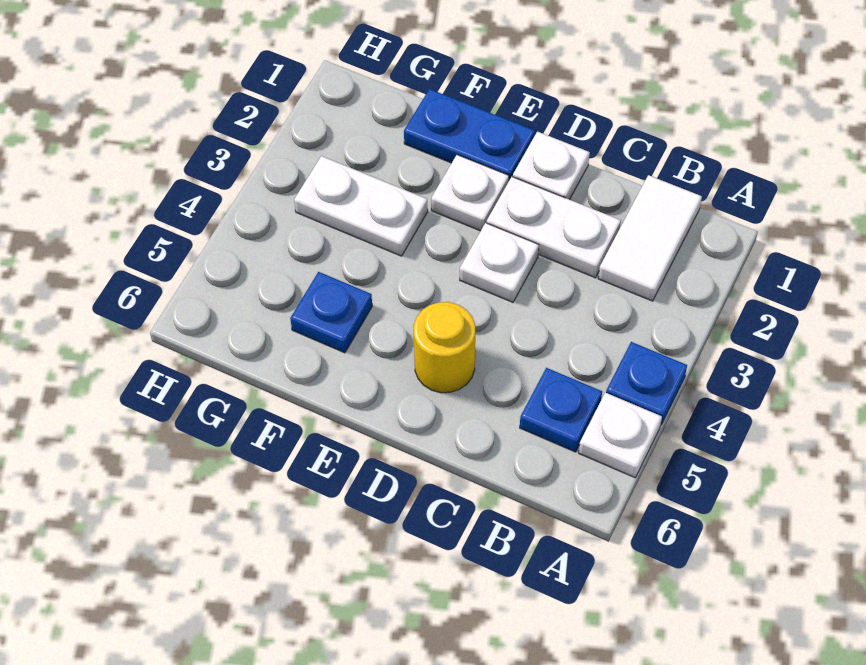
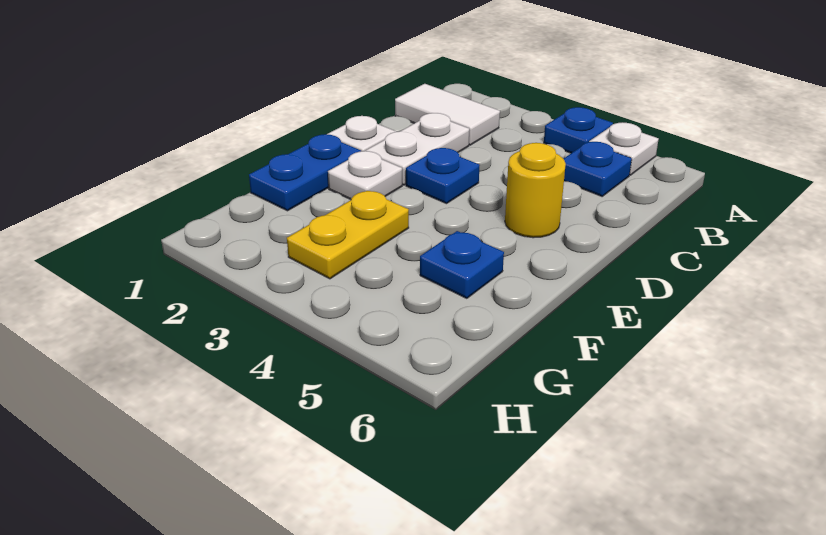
white 1x1 plate [460,223,539,302] -> blue 1x1 plate [406,148,480,204]
white 1x2 plate [294,156,428,256] -> yellow 1x2 plate [287,191,409,279]

